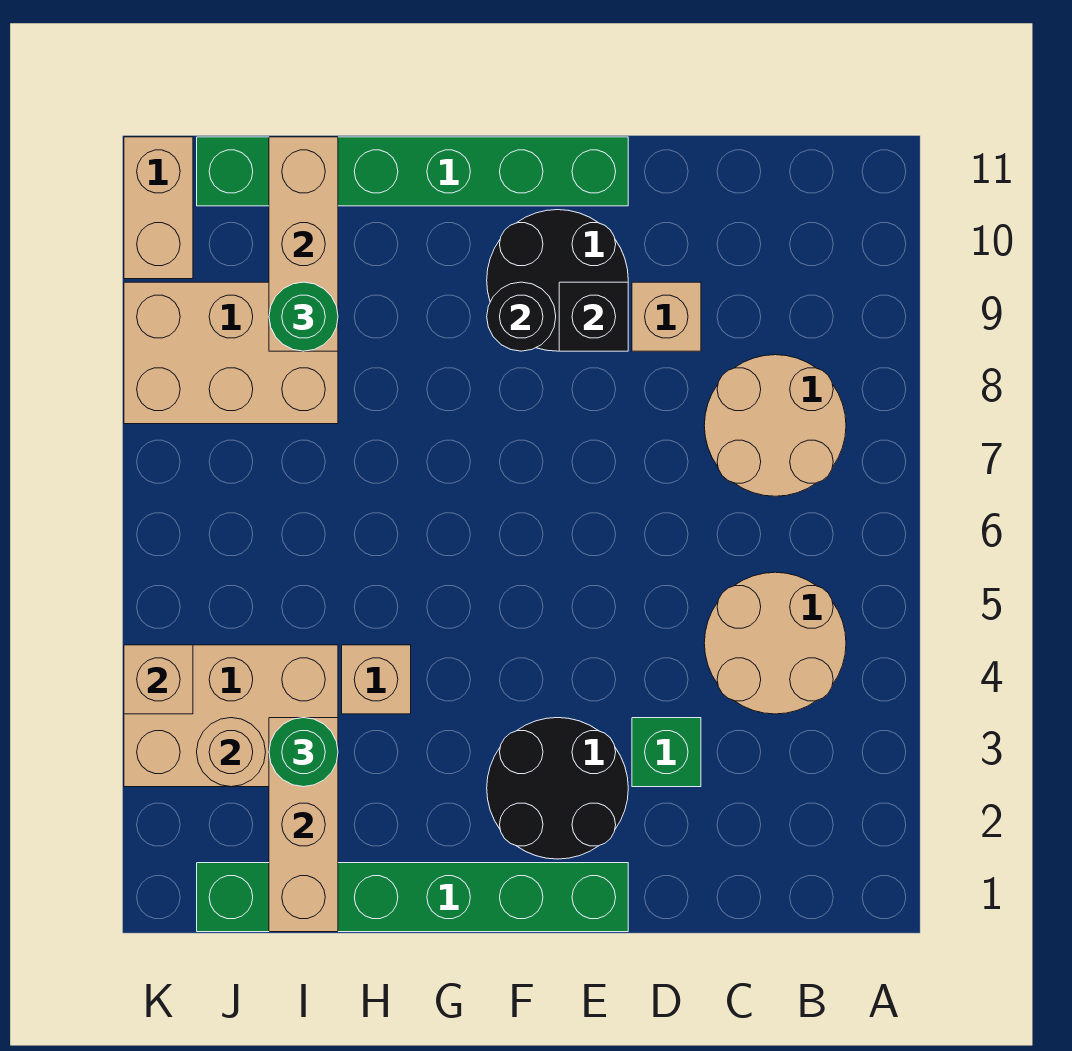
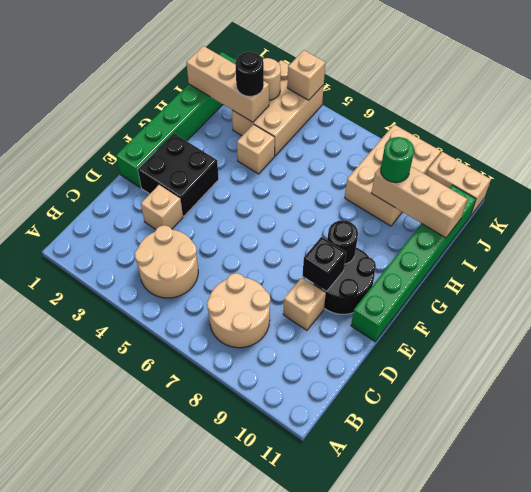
green 1x1 brick [632,718,701,787] -> tan 1x1 brick [141,185,183,229]
black 2x2 round brick [487,718,628,859] -> black 2x2 brick [138,133,219,216]
green 1x1 round brick [269,718,338,787] -> black 1x1 round brick [235,52,264,96]

